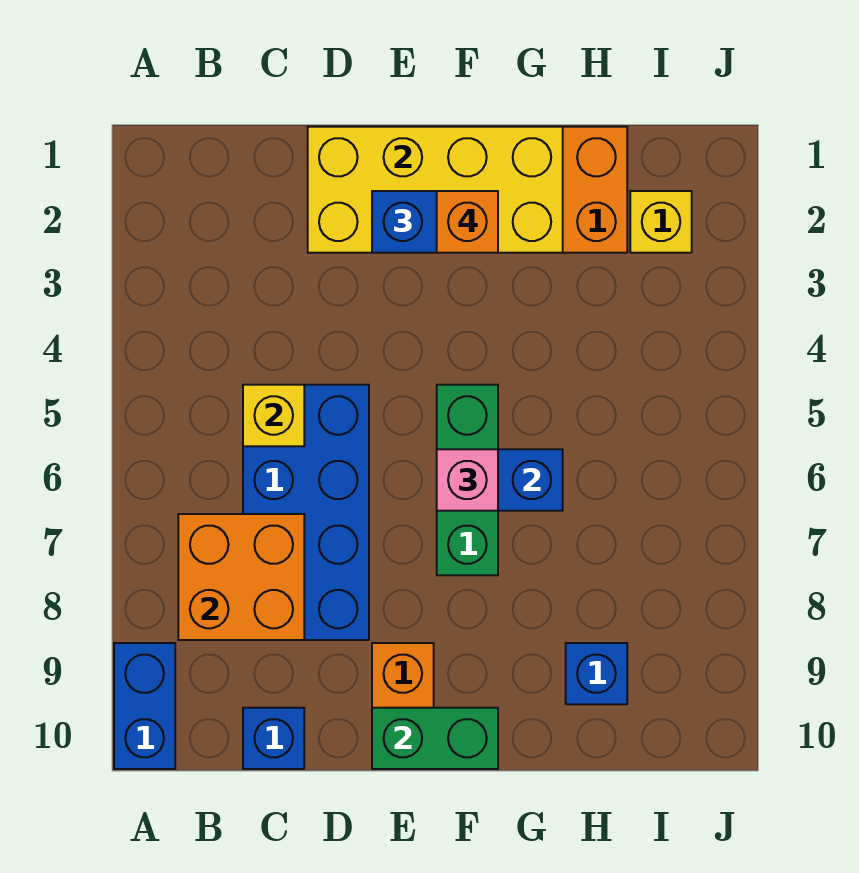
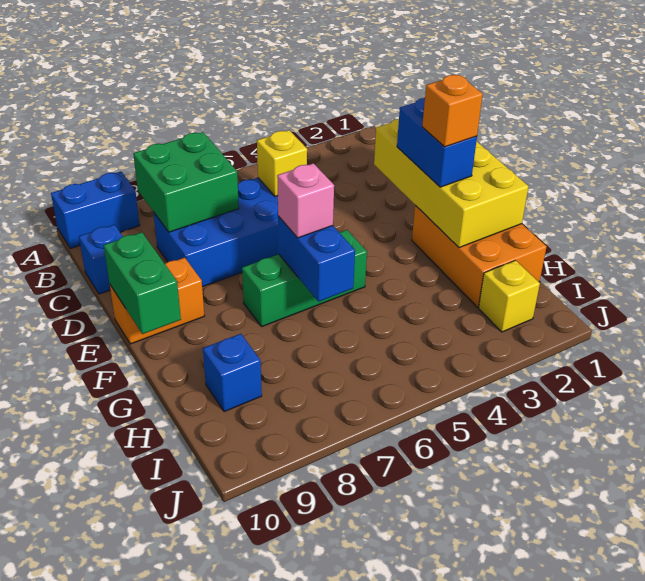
orange 2x2 brick [178,514,304,640] -> green 2x2 brick [133,132,239,232]

